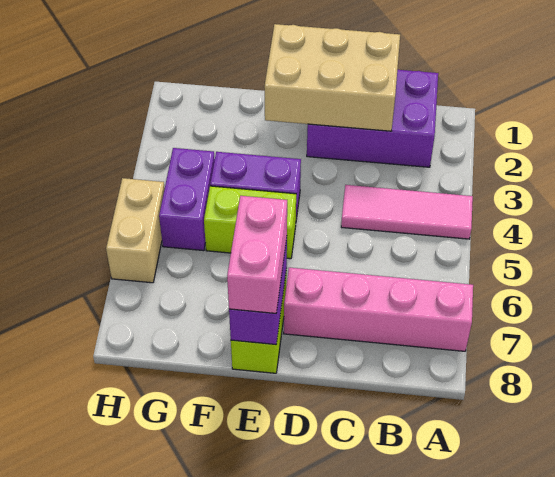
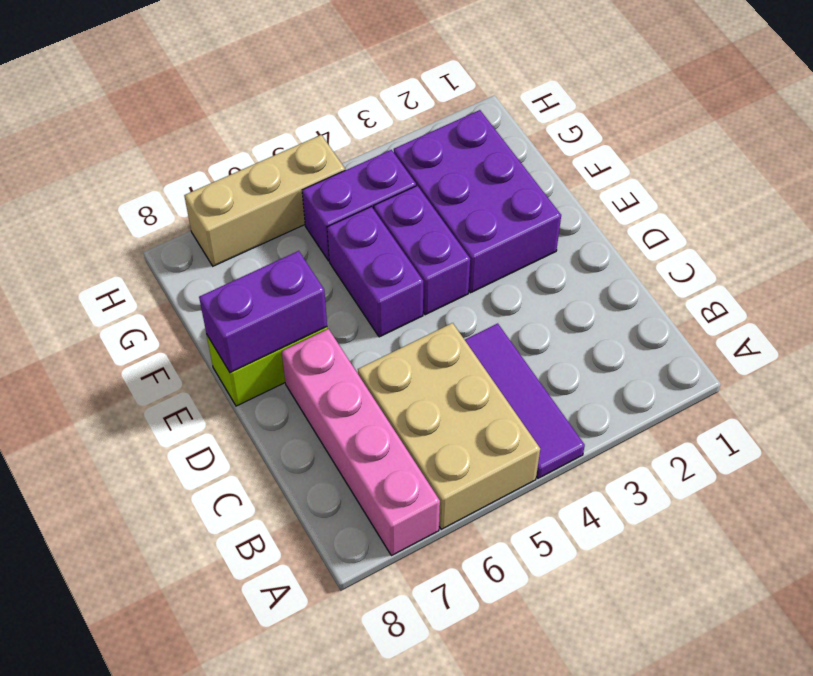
pink 1x3 tile [341,185,473,239] -> purple 1x3 tile [465,324,585,478]
purple 2x3 brick [307,70,438,167] -> purple 2x3 brick moved to [394,110,561,293]
tan 2x3 brick [264,24,400,131] -> tan 2x3 brick moved to [358,323,540,529]
lime 1x2 brick [204,186,296,259] -> purple 1x2 brick [327,207,423,337]
pink 1x2 brick [227,196,287,313] -> none
tan 1x2 brick [106,178,165,283] -> tan 1x3 brick [184,135,345,266]

